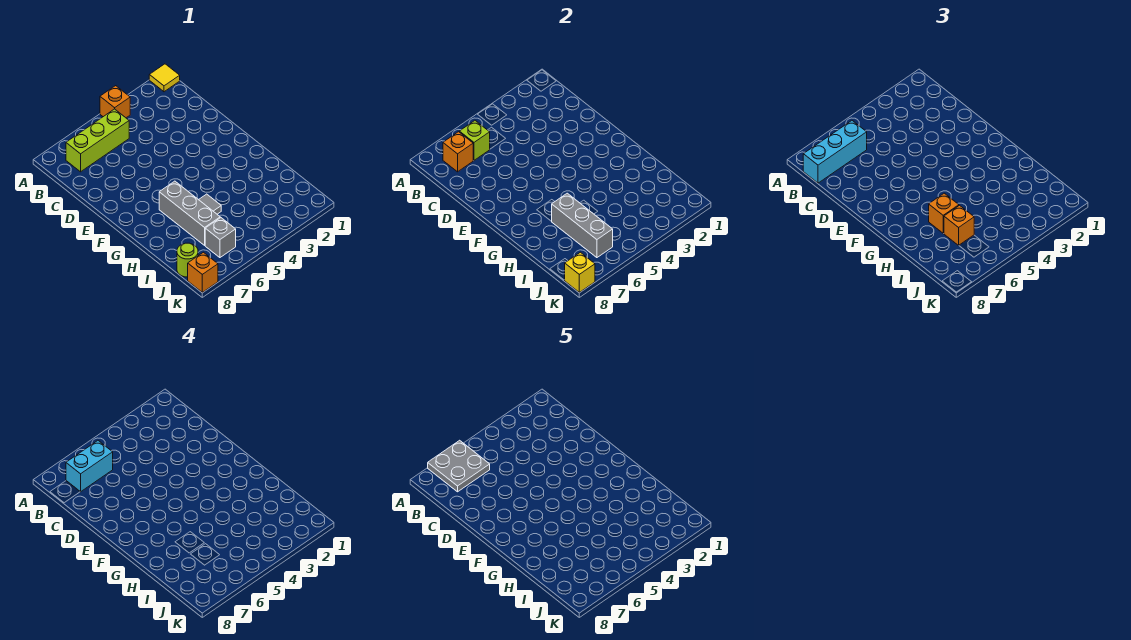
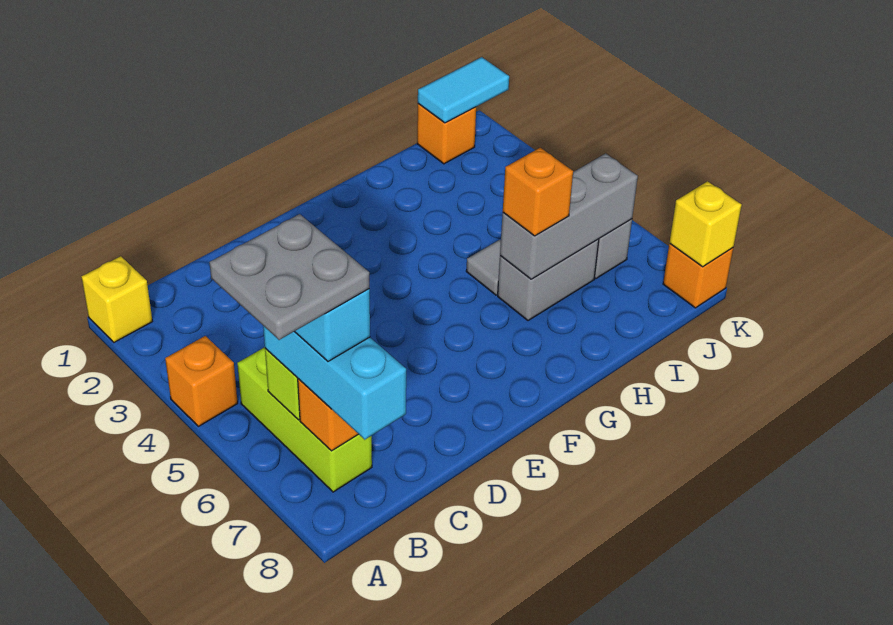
yellow 1x1 tile [149,64,180,92] -> yellow 1x1 brick [82,256,153,342]
grey 1x3 brick [159,181,220,245] -> grey 1x2 brick [498,239,599,321]
orange 1x1 brick [944,205,974,245] -> orange 1x1 brick moved to [417,104,476,164]
none -> cyan 1x2 tile [418,57,509,123]
lime 1x1 round brick [177,243,198,277] -> none

